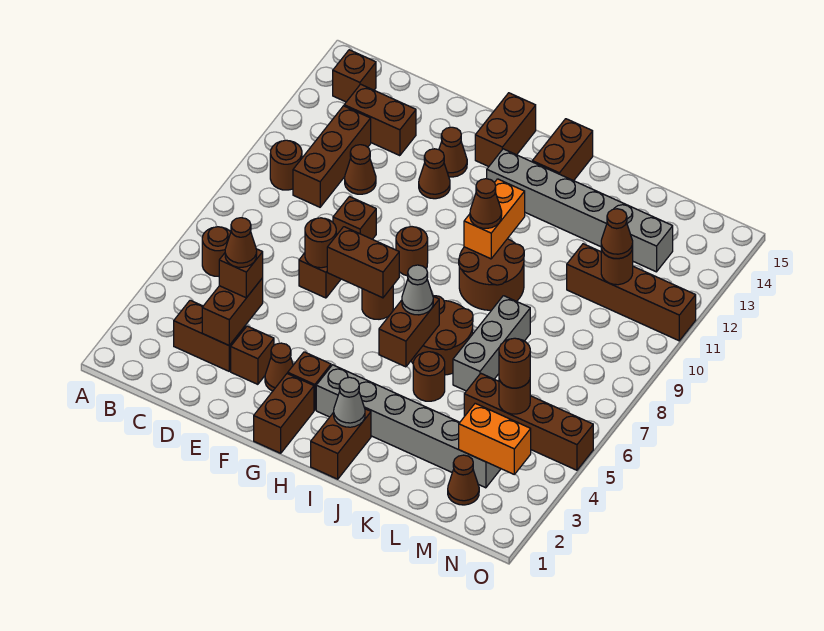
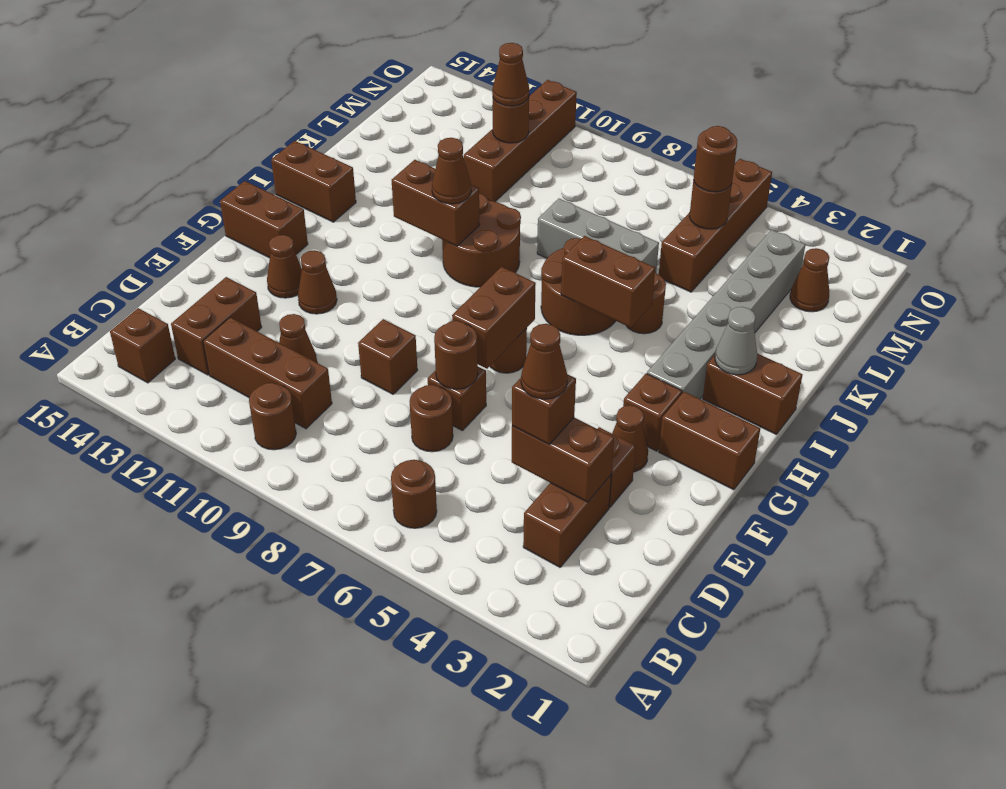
brown 1x1 round brick [396,227,428,276] -> brown 1x1 round brick moved to [410,385,453,452]
grey 1x6 brick [487,149,673,272] -> none
grey 1x1 cone [402,265,433,315] -> none
orange 1x2 brick [464,179,525,259] -> brown 1x2 brick [392,160,480,246]
orange 1x2 brick [459,403,531,474] -> none

